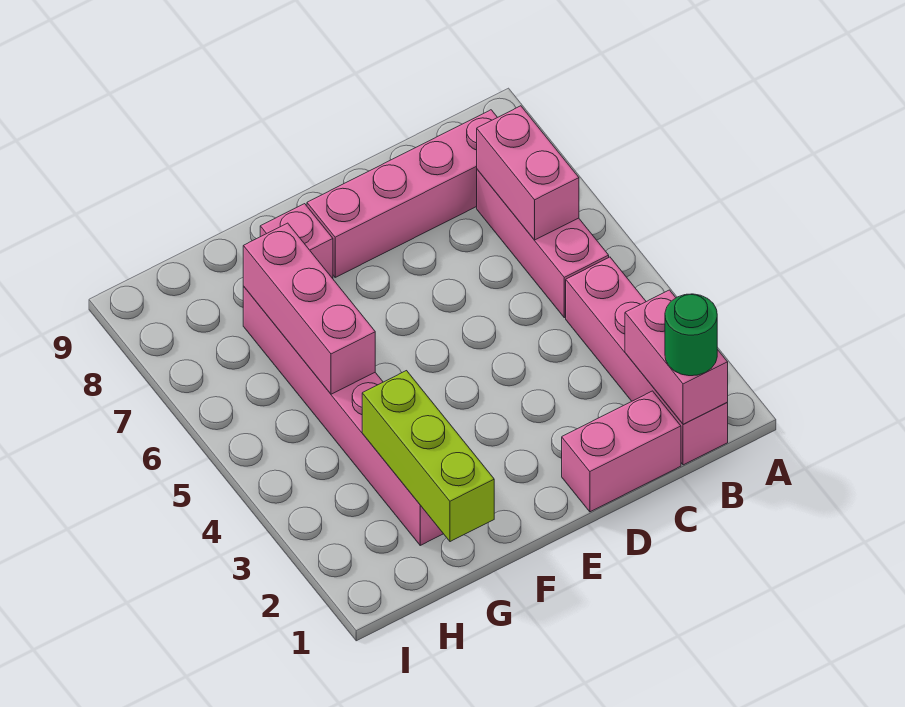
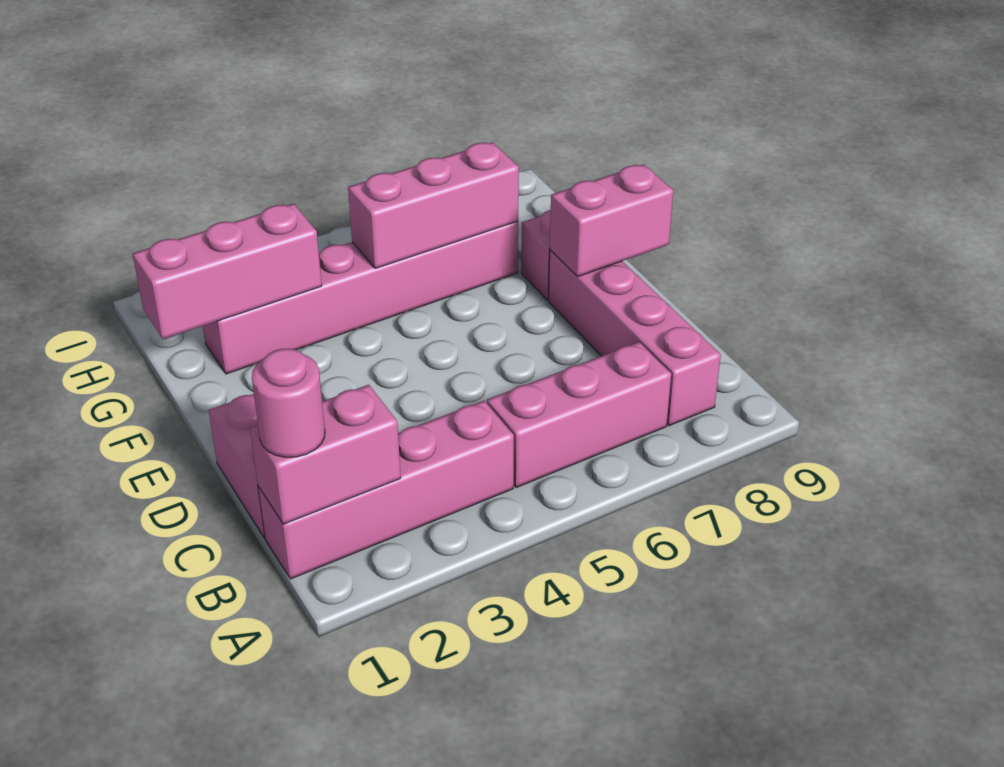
green 1x1 round brick [665,294,717,376] -> pink 1x1 round brick [252,349,325,457]
pink 1x2 brick [477,106,579,240] -> pink 1x2 brick moved to [550,164,673,276]
lime 1x3 brick [362,371,494,542] -> pink 1x3 brick [133,204,322,339]

